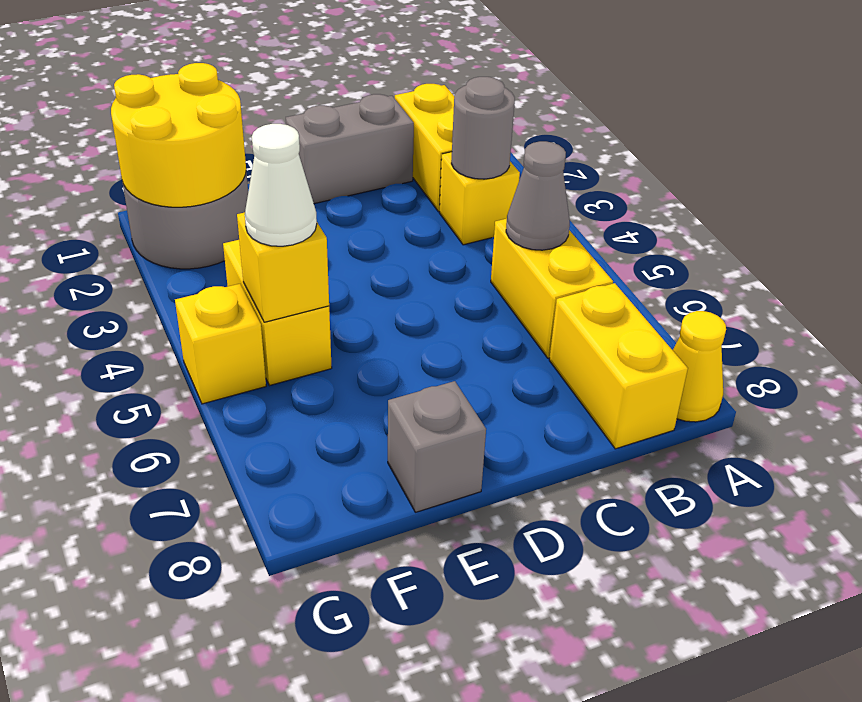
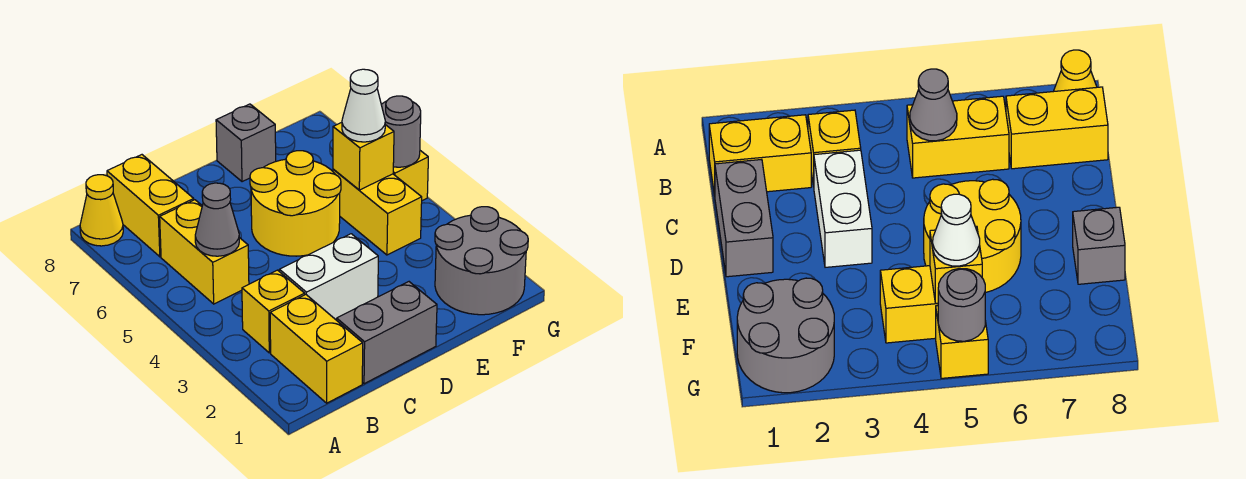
grey 1x1 round brick [451,77,515,179] -> grey 1x1 round brick moved to [381,96,421,167]
none -> white 1x2 brick [279,234,378,319]
yellow 2x2 round brick [111,63,246,207] -> yellow 2x2 round brick moved to [250,151,341,256]

